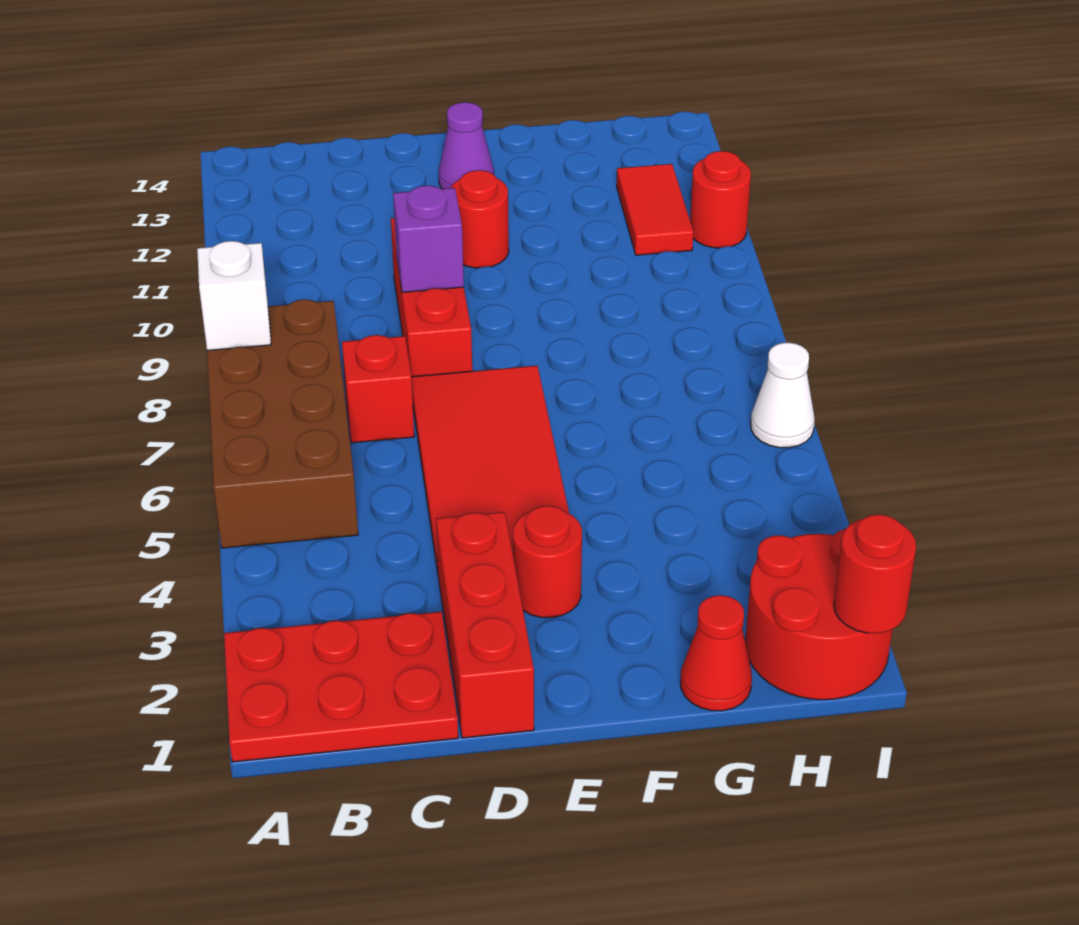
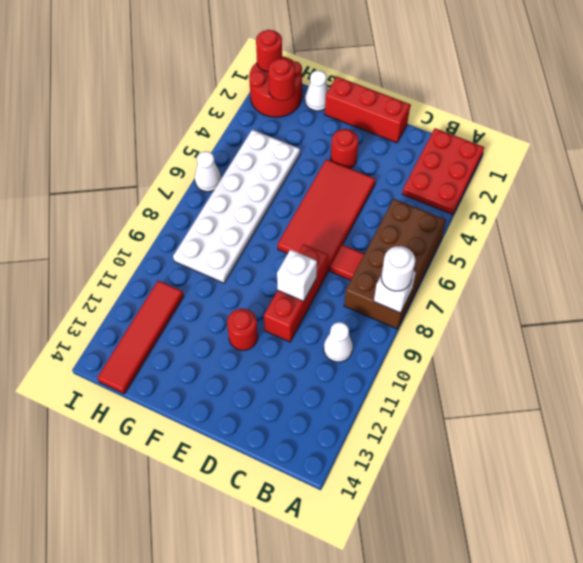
red 2x3 plate [224,612,458,762] -> red 2x3 plate turned to [402,128,484,215]
none -> white 1x1 round brick [381,246,415,291]
none -> white 1x1 cone [324,322,353,362]
red 1x1 brick [342,335,414,443] -> red 1x1 tile [330,245,364,280]
red 1x3 brick [436,512,534,738] -> red 1x3 brick turned to [325,77,410,143]
purple 1x1 brick [393,186,464,292] -> white 1x1 brick [277,249,317,301]
purple 1x1 cone [439,102,494,189] -> none
red 1x1 cone [680,595,752,711] -> white 1x1 cone [305,71,328,111]
none -> white 2x6 plate [173,130,300,283]
red 1x2 tile [617,164,693,255] -> red 1x4 tile [97,281,184,394]
red 1x1 round brick [690,151,751,248] -> red 1x1 round brick moved to [268,59,295,101]

